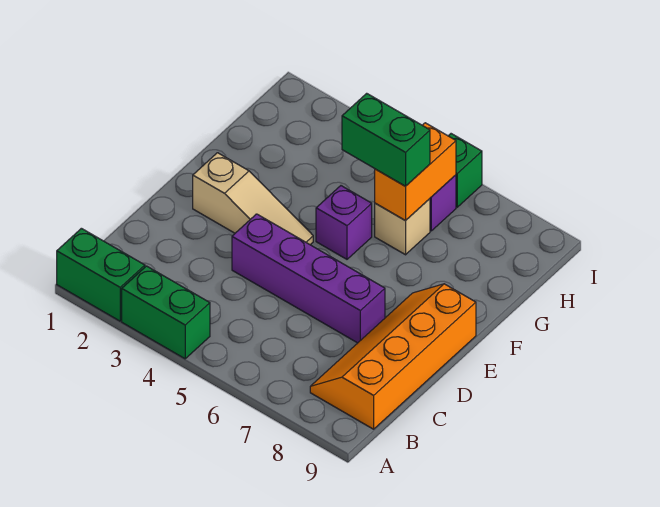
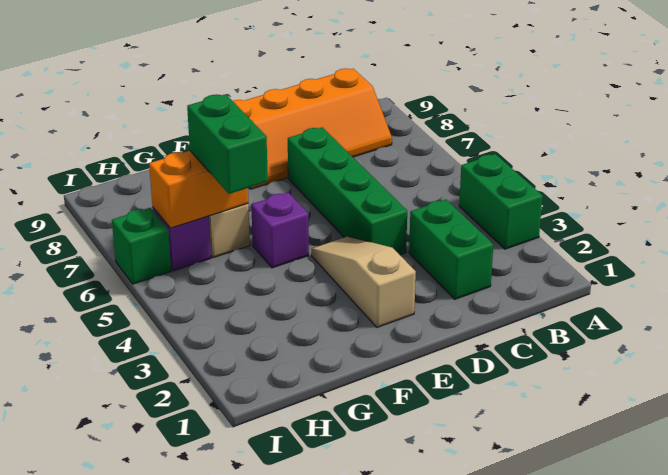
green 1x2 brick [57,228,145,321] -> green 1x2 brick moved to [409,200,493,299]
purple 1x4 brick [232,214,385,343] -> green 1x4 brick [288,127,407,255]

